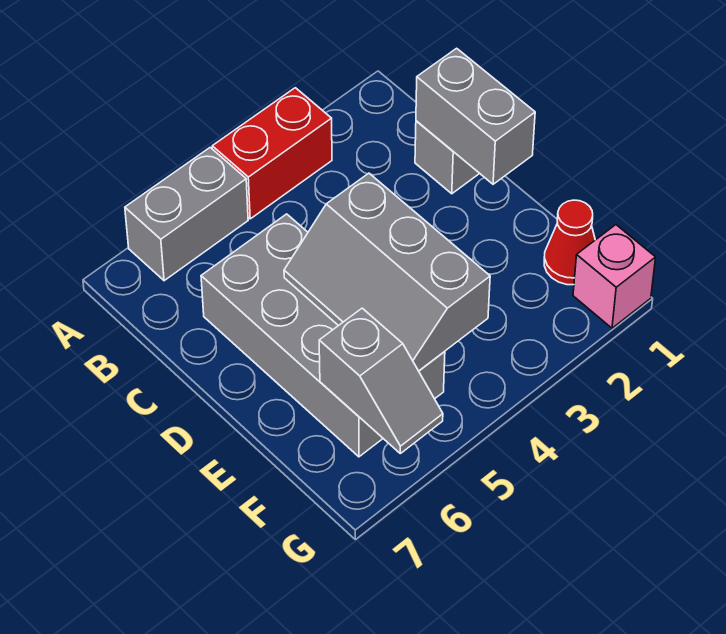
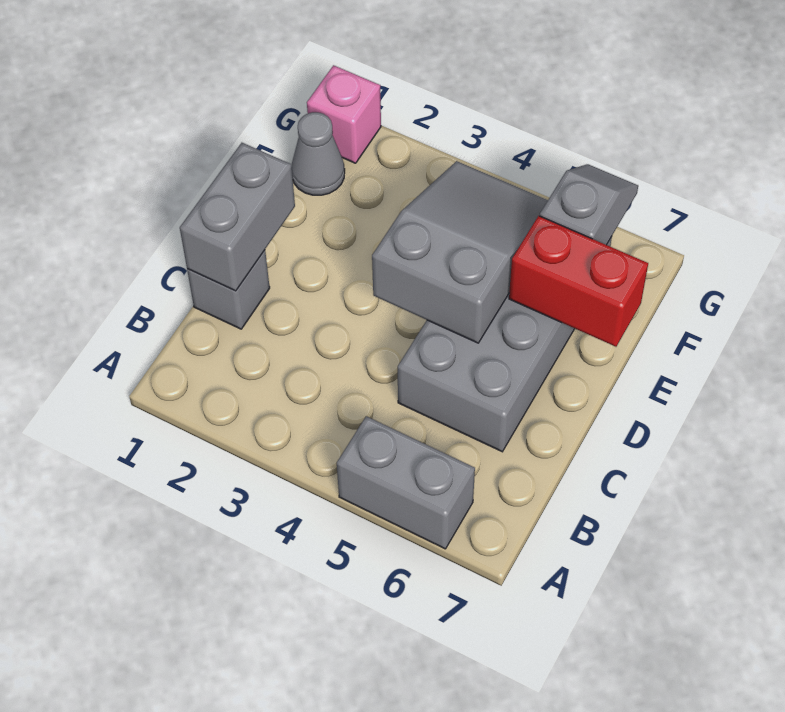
red 1x2 brick [212,88,332,219] -> red 1x2 brick moved to [509,216,648,347]
grey 2x3 slope [284,173,490,371] -> grey 2x3 slope turned to [372,161,548,343]
red 1x1 cone [544,200,595,285] -> grey 1x1 cone [292,112,345,195]

